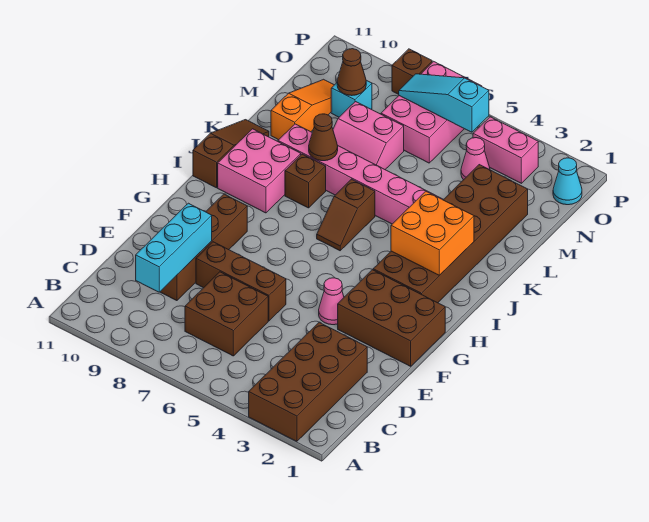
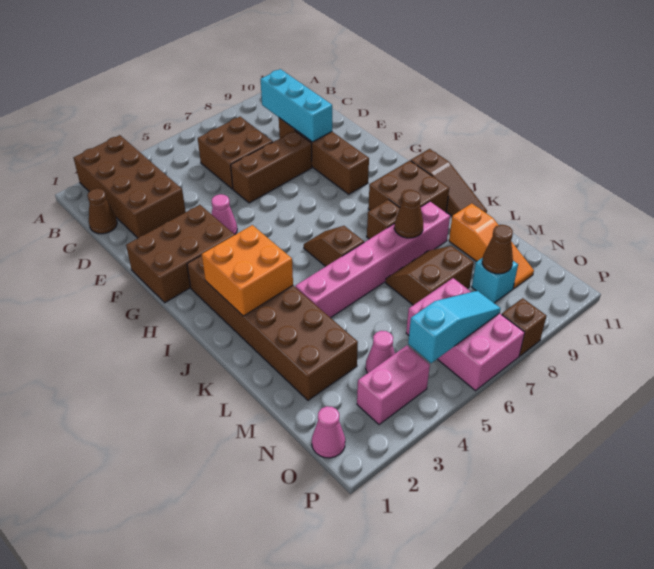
none -> brown 1x1 cone [87,189,117,234]
pink 2x2 brick [218,129,301,213] -> brown 2x2 brick [368,161,449,212]
pink 2x2 slope [333,102,404,169] -> brown 2x2 slope [386,246,474,305]
cyan 1x1 cone [553,158,582,205] -> pink 1x1 cone [312,406,345,458]

